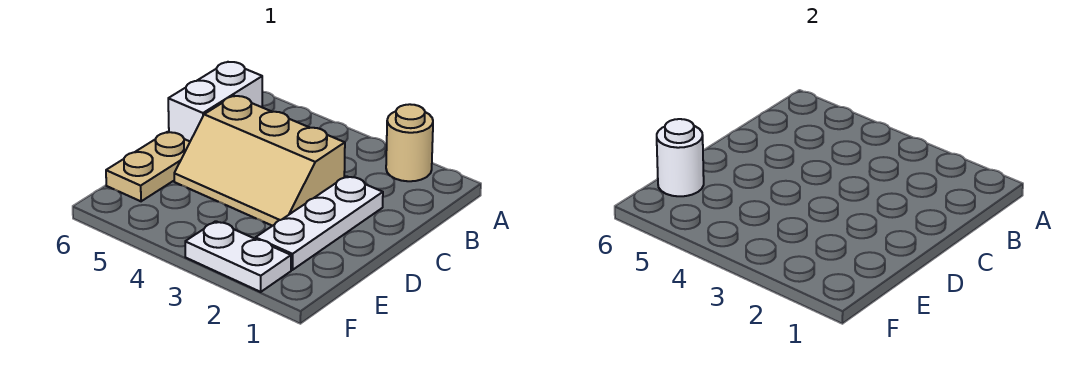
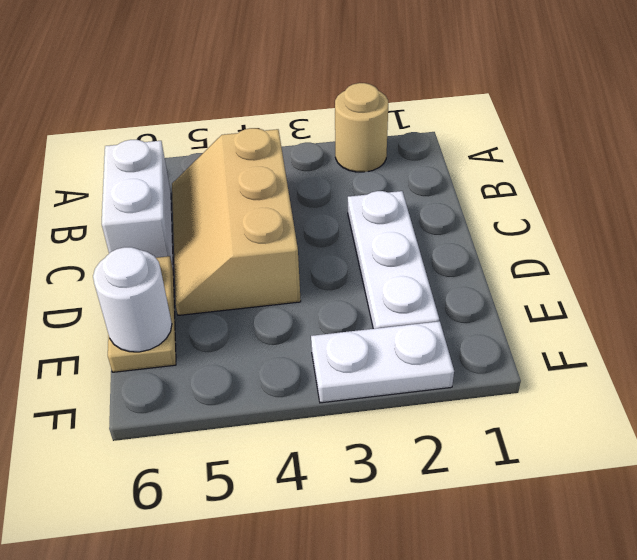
tan 2x3 slope [174,96,345,226] -> tan 2x3 slope turned to [172,128,301,315]

